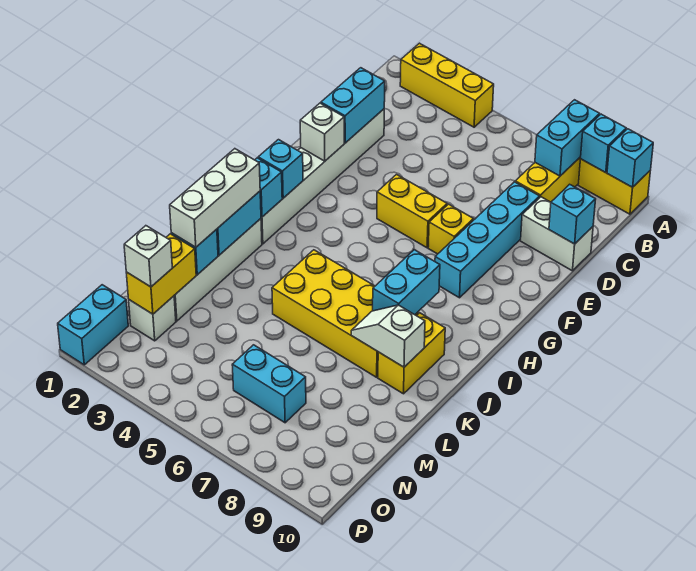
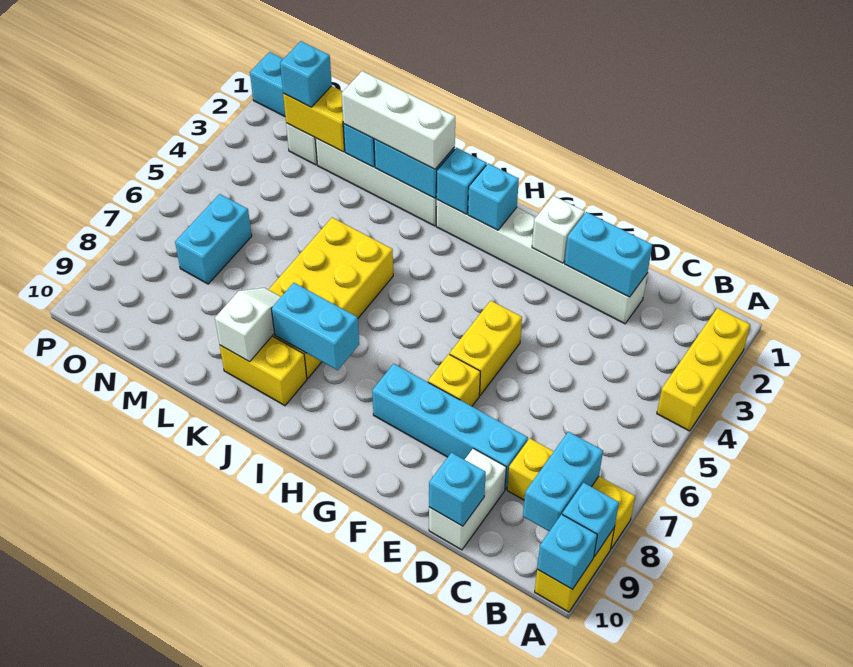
cyan 1x2 brick [535,100,600,176] -> cyan 1x2 brick turned to [523,432,603,531]
white 1x1 brick [124,226,172,287] -> cyan 1x1 brick [280,41,332,107]

